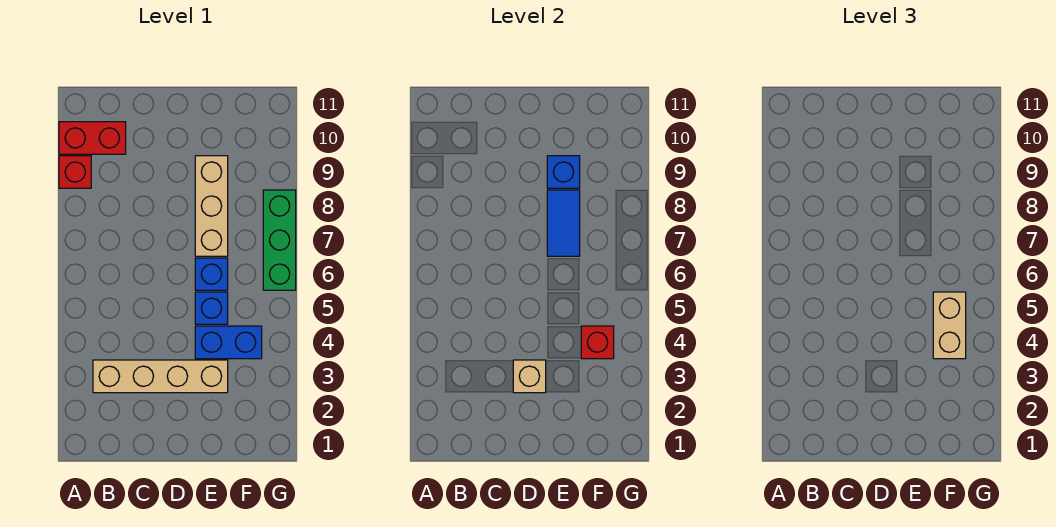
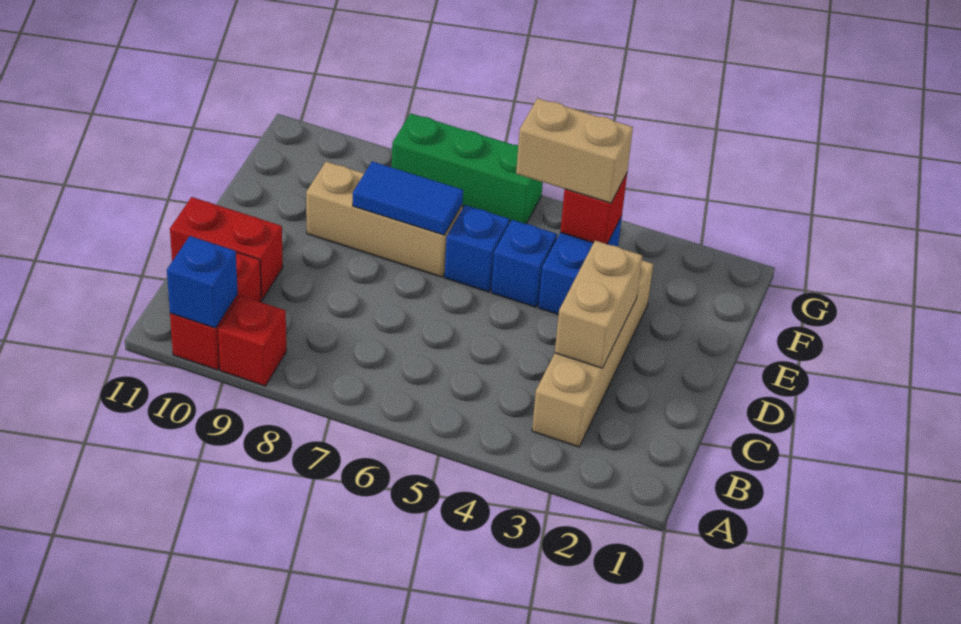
none -> red 1x2 brick [170,197,283,300]
tan 1x1 brick [513,360,546,393] -> tan 1x2 brick [555,241,642,368]
blue 1x1 brick [547,156,580,188] -> blue 1x1 brick moved to [167,236,238,328]

